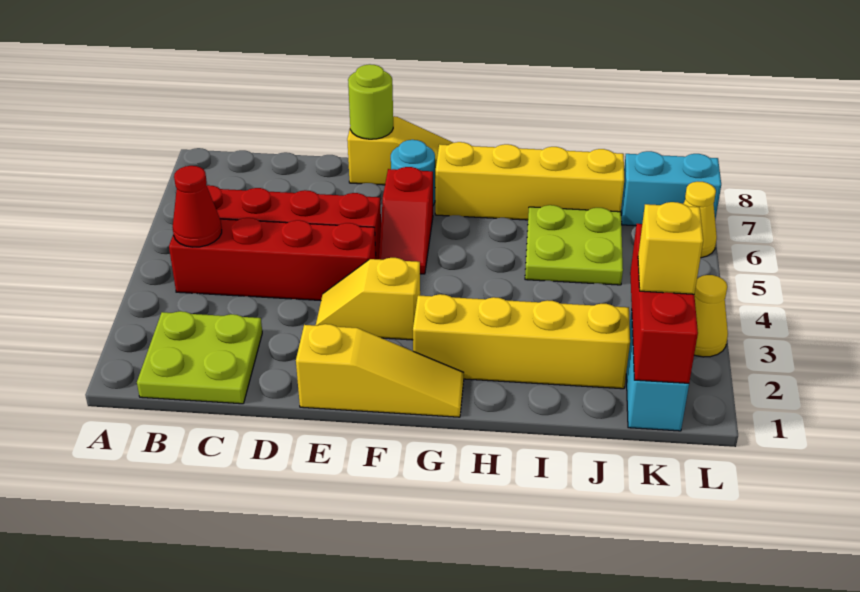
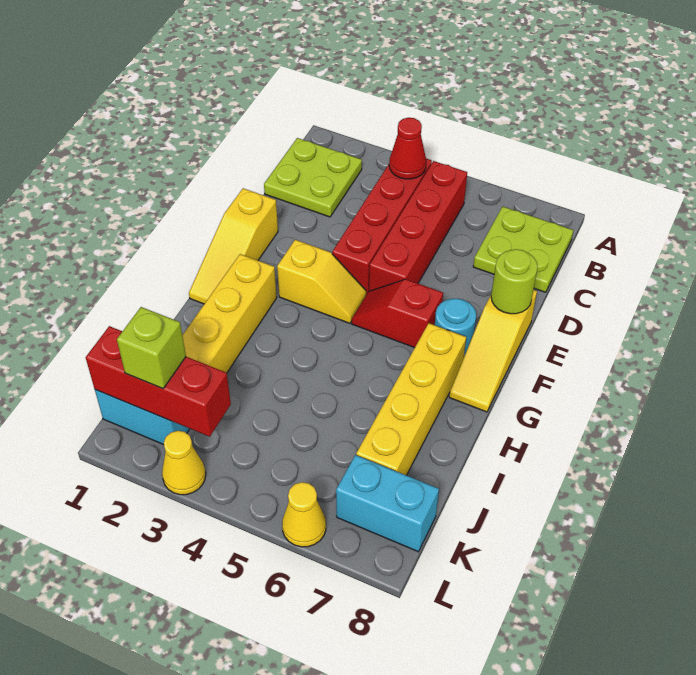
yellow 1x2 slope [316,258,420,340] -> yellow 1x2 slope turned to [277,240,366,323]
lime 2x2 plate [525,205,623,285] -> lime 2x2 plate moved to [473,206,573,292]
yellow 1x1 brick [638,202,703,294] -> lime 1x1 brick [117,307,186,389]
cyan 1x2 brick [621,151,721,226] -> cyan 1x2 brick turned to [336,455,439,552]

